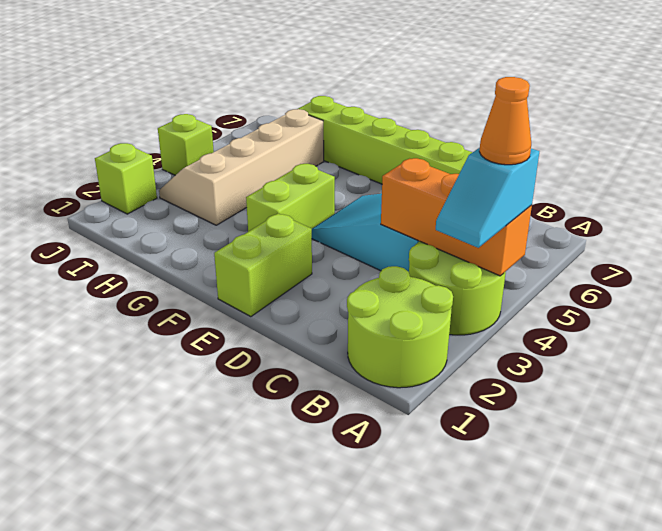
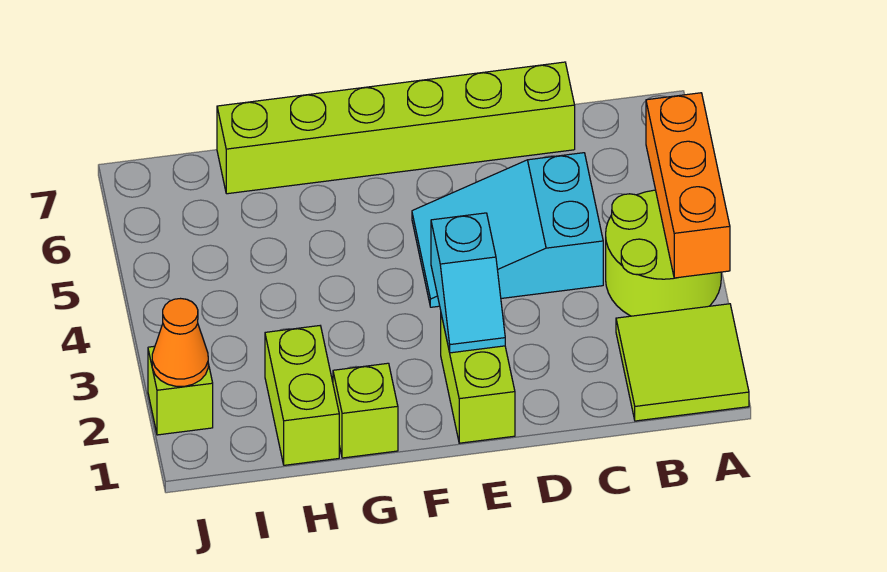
lime 2x2 round brick [347,266,453,388] -> lime 2x2 tile [616,304,749,421]
cyan 1x2 slope [436,148,539,248] -> cyan 1x2 slope moved to [431,213,505,353]
orange 1x3 brick [381,158,532,276] -> orange 1x3 brick turned to [646,93,730,278]
orange 1x1 cone [479,77,531,165] -> orange 1x1 cone moved to [152,299,208,386]
lime 1x2 brick [246,164,335,232] -> lime 1x2 brick moved to [265,326,339,465]
tan 2x4 slope [159,109,324,225] -> none
lime 1x1 brick [158,114,214,175] -> lime 1x1 brick moved to [333,363,398,458]

